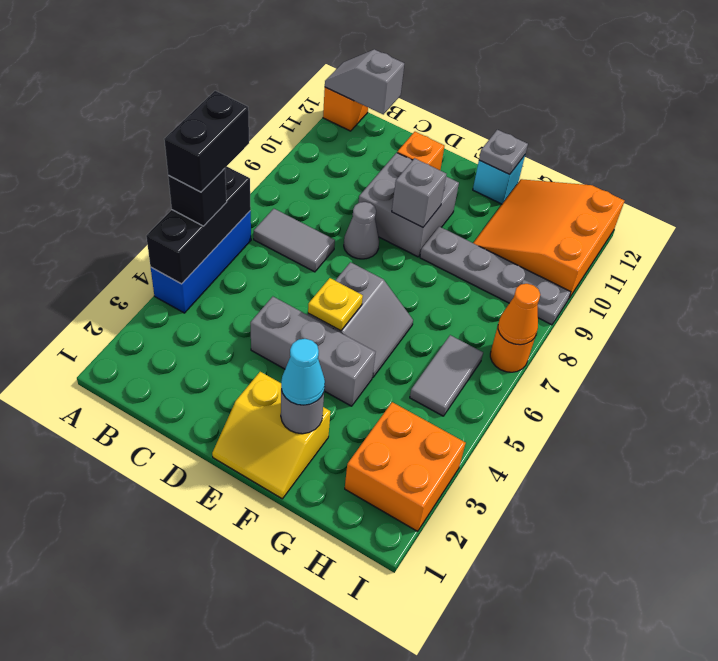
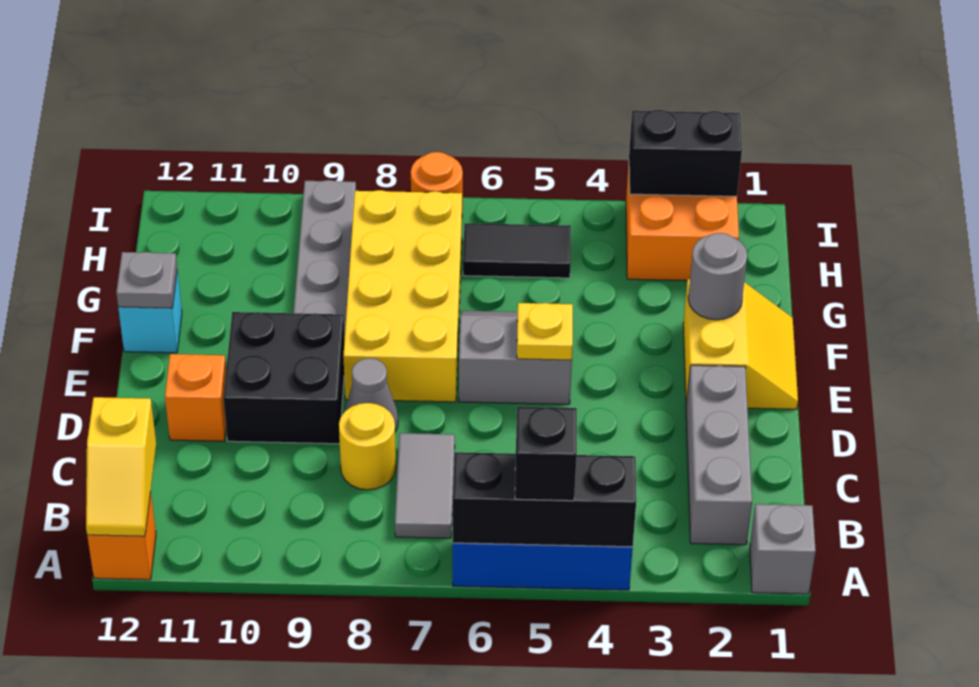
black 1x2 brick [164,91,249,192] -> black 1x2 brick moved to [629,110,742,196]
grey 1x2 slope [325,49,404,114] -> yellow 1x2 slope [86,397,156,536]
none -> yellow 1x1 round brick [339,403,396,490]
grey 1x3 brick [250,297,375,406] -> grey 1x3 brick moved to [686,365,752,545]
grey 2x2 brick [359,153,459,257] -> black 2x2 brick [223,312,345,444]
none -> yellow 2x4 brick [343,190,462,402]
grey 1x1 brick [392,158,446,227] -> grey 1x1 brick moved to [750,504,816,594]
cyan 1x1 cone [281,339,325,405] -> none
orange 3x3 slope [474,179,624,298] -> none
grey 1x2 tile [410,335,483,416] -> black 1x2 tile [463,223,571,278]
orange 1x1 cone [498,284,540,345] -> none

